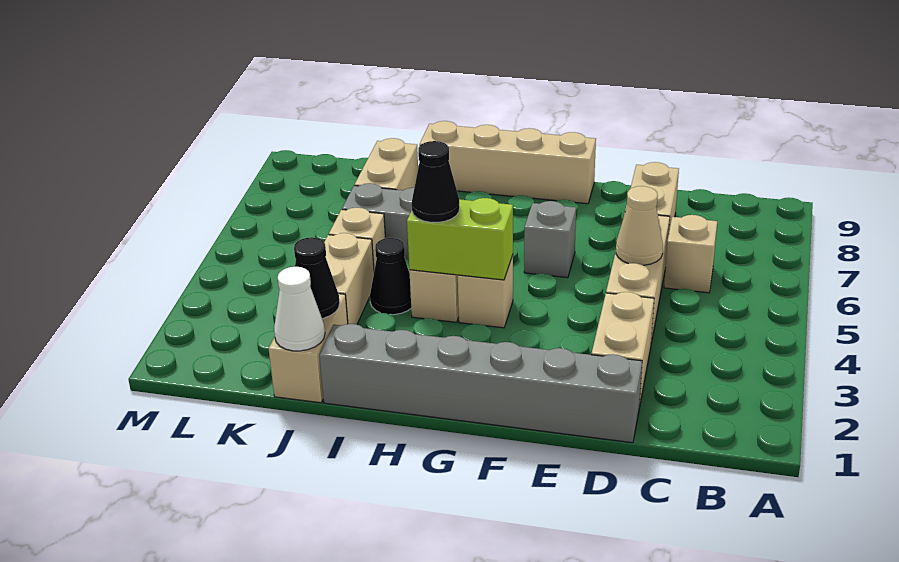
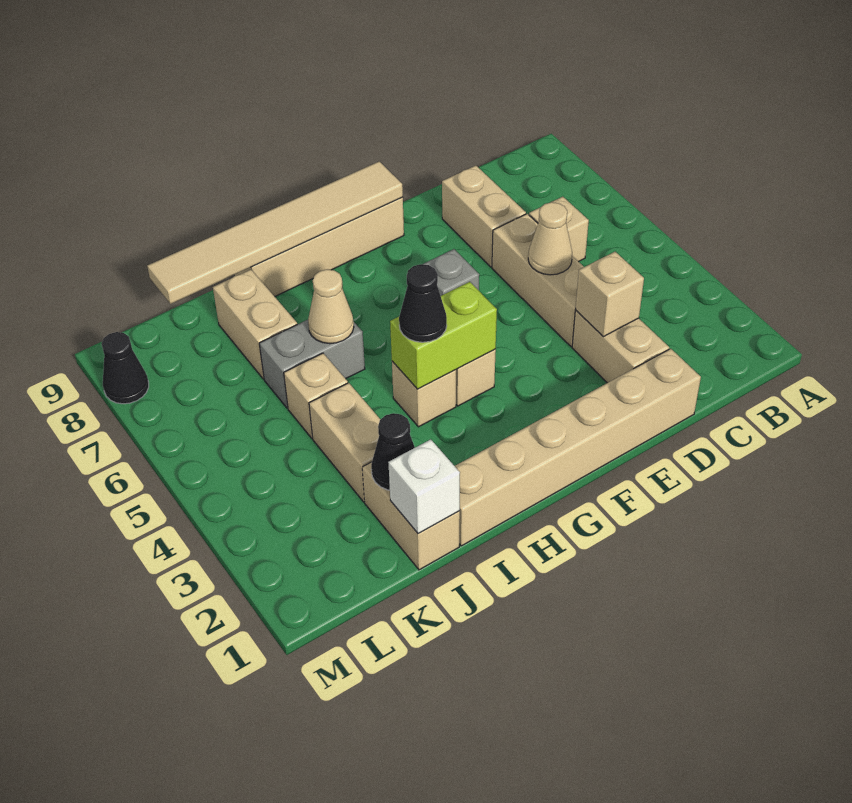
grey 1x6 brick [319,324,642,443] -> tan 1x6 brick [455,349,701,546]
none -> tan 1x1 brick [575,252,644,337]
none -> tan 1x6 tile [147,161,403,304]
black 1x1 cone [370,238,411,315] -> black 1x1 cone moved to [101,332,149,404]
none -> tan 1x1 cone [308,269,354,344]
white 1x1 cone [274,267,325,351] -> white 1x1 brick [388,439,460,533]

